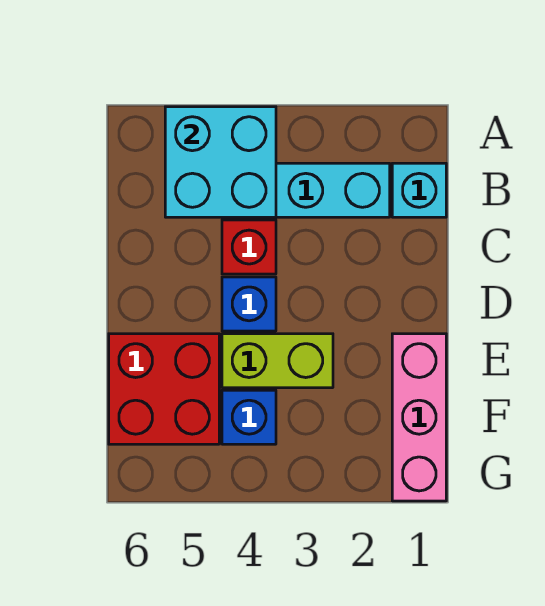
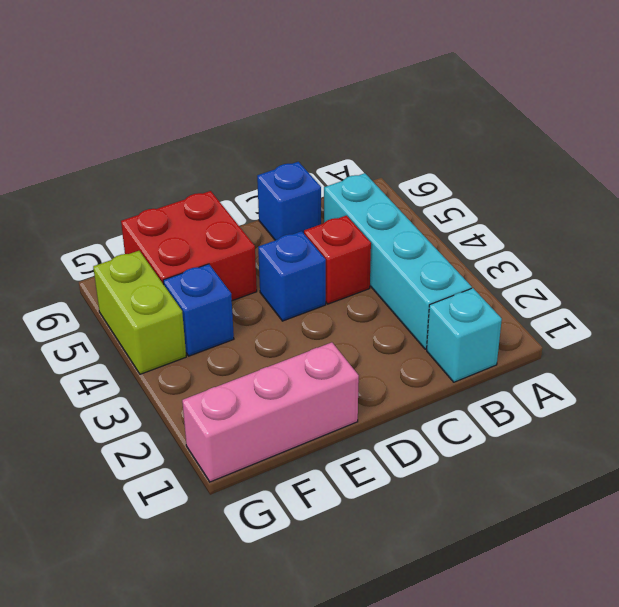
cyan 2x2 brick [165,107,276,217] -> none
none -> blue 1x1 brick [257,162,321,240]
lime 1x2 brick [222,334,333,388] -> lime 1x2 brick moved to [93,251,186,374]

